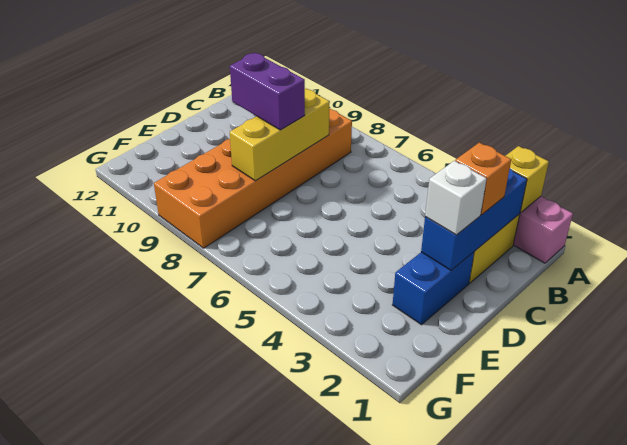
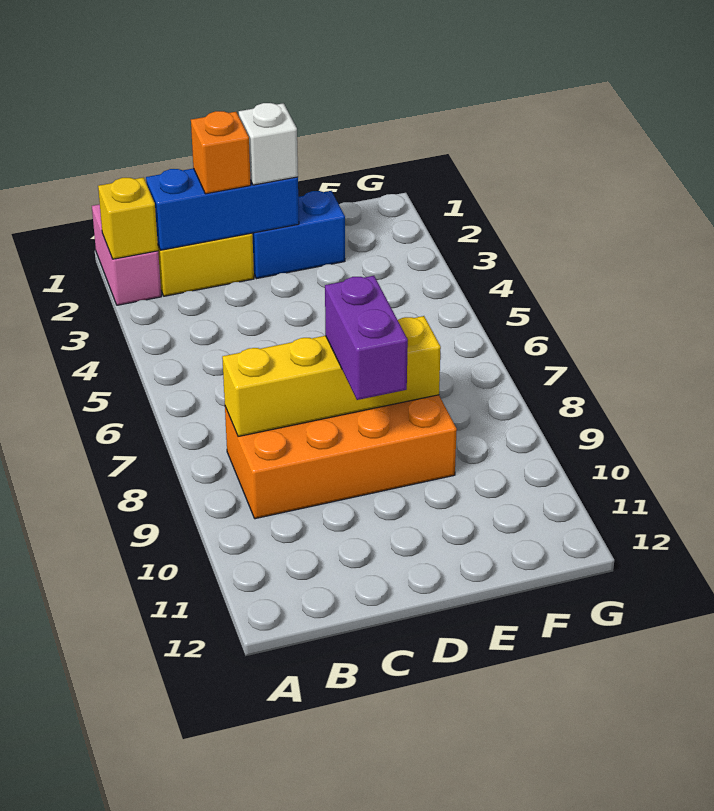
orange 2x6 brick [154,108,352,248] -> orange 2x4 brick [225,395,457,519]
yellow 1x3 brick [230,88,330,181] -> yellow 1x4 brick [222,316,441,437]

